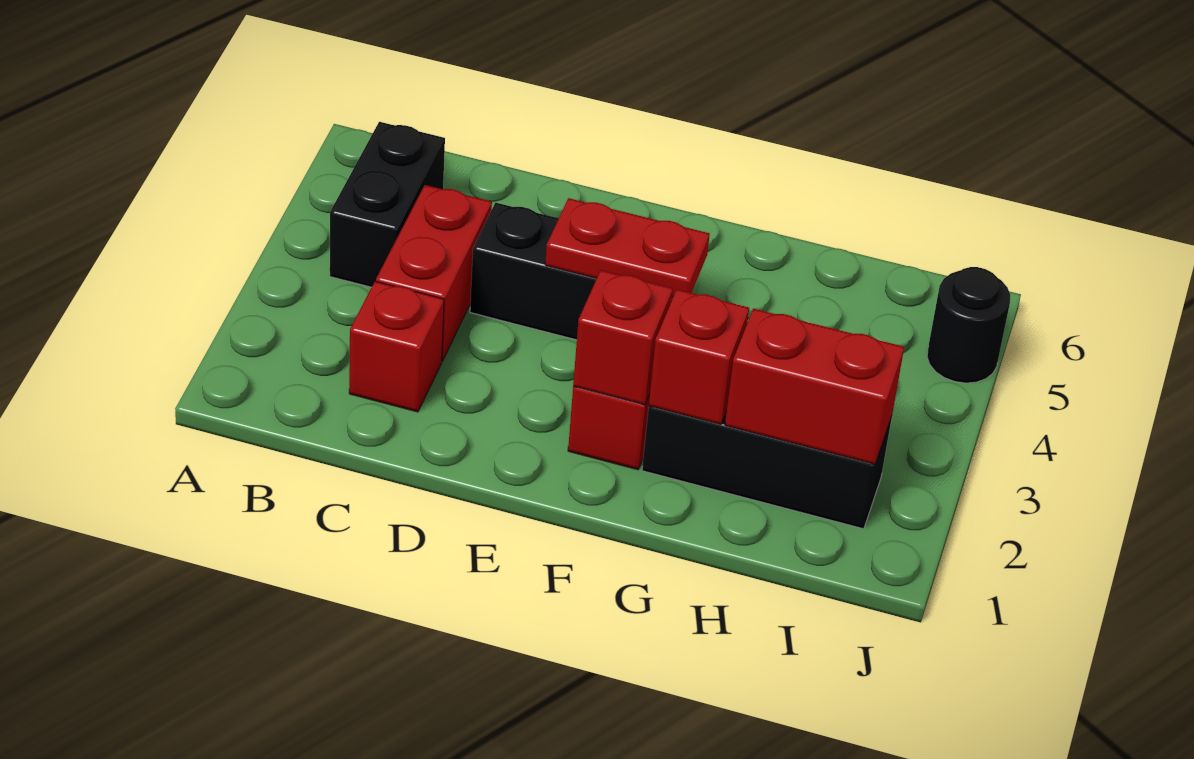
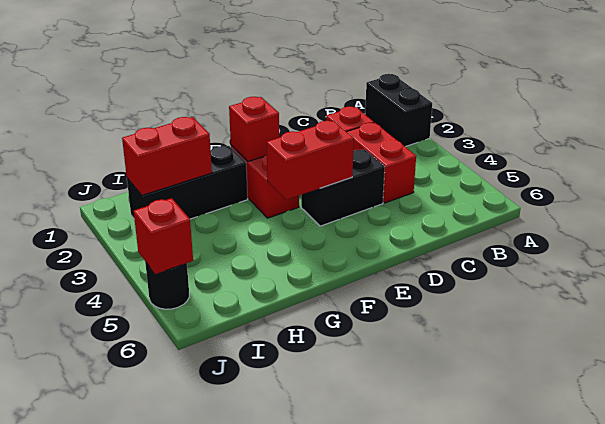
black 1x2 brick [330,122,445,287] -> black 1x2 brick moved to [365,74,432,147]
red 1x2 plate [545,198,710,298] -> red 1x2 brick [267,121,354,200]
red 1x1 brick [649,289,749,425] -> red 1x1 brick moved to [134,198,193,274]

